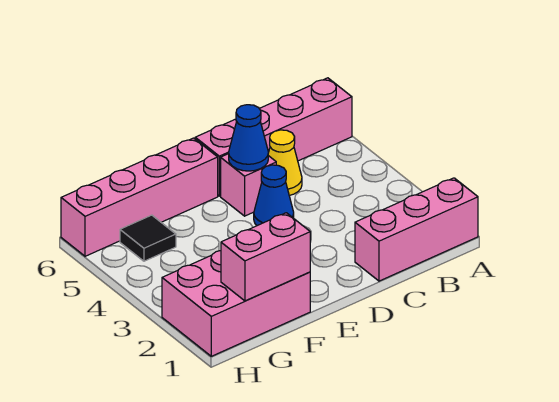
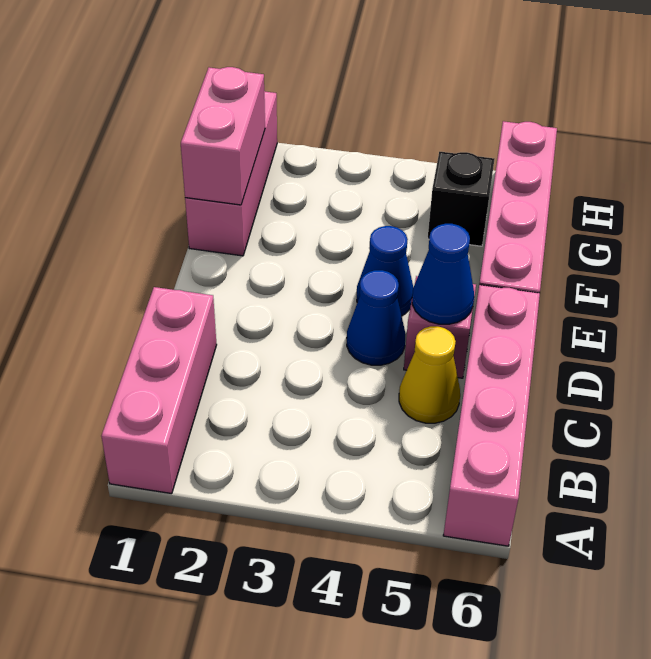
none -> blue 1x1 cone [357,226,413,316]
pink 2x3 brick [162,251,310,356] -> pink 1x3 brick [185,91,277,256]
black 1x1 tile [120,215,176,261] -> black 1x1 brick [428,152,494,246]

